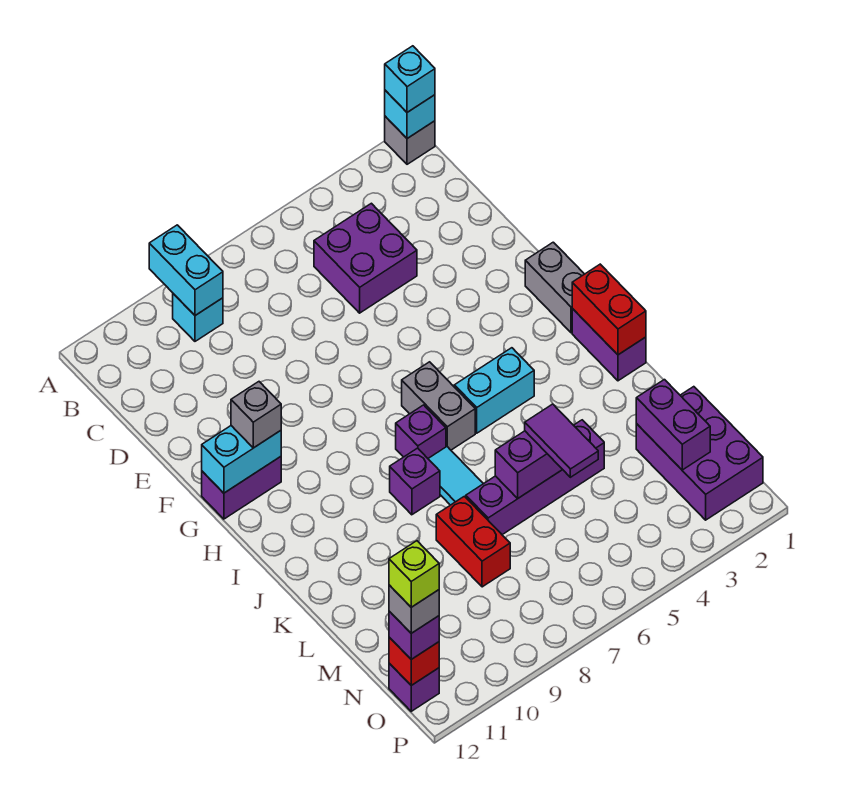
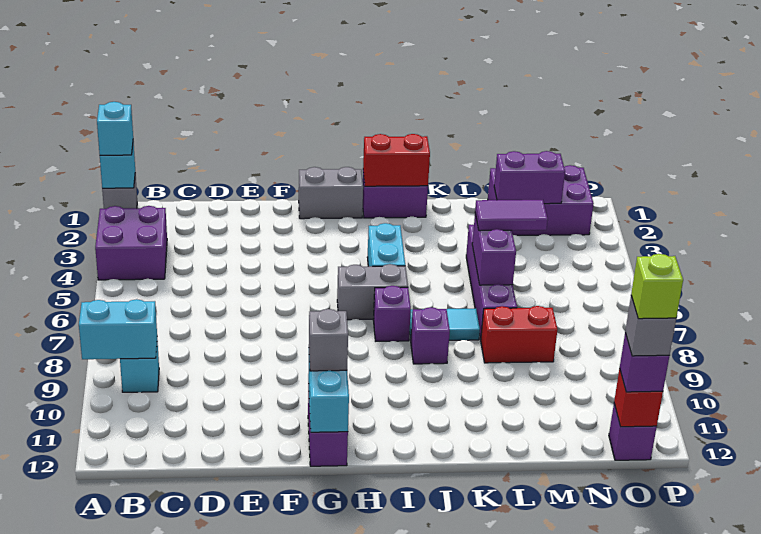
purple 2x2 brick [314,203,417,313] -> purple 2x2 brick moved to [95,206,167,280]

